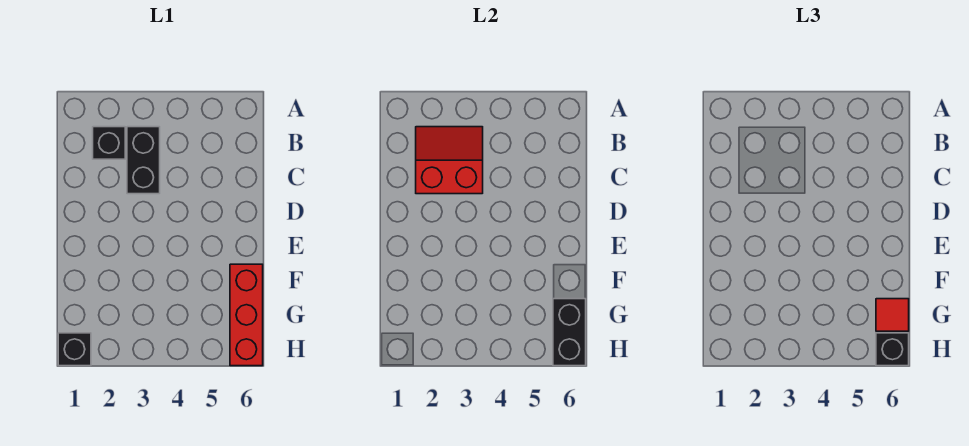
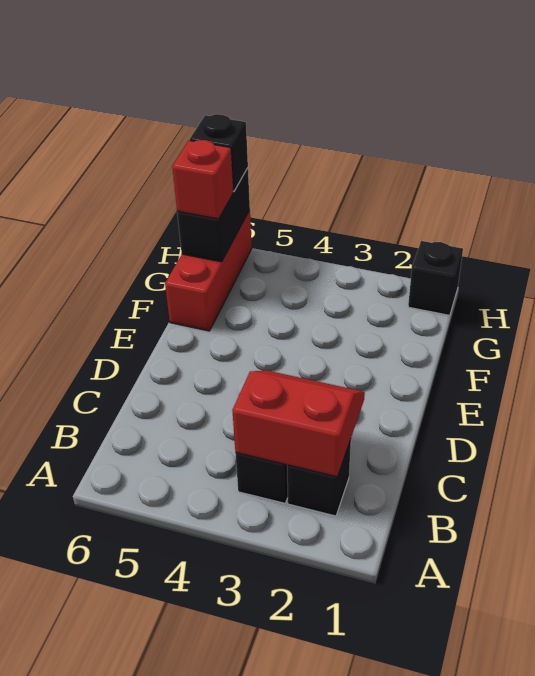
red 2x2 slope [416,127,483,194] -> red 2x2 slope turned to [232,371,365,477]
red 1x1 tile [876,299,909,331] -> red 1x1 brick [172,140,233,219]

